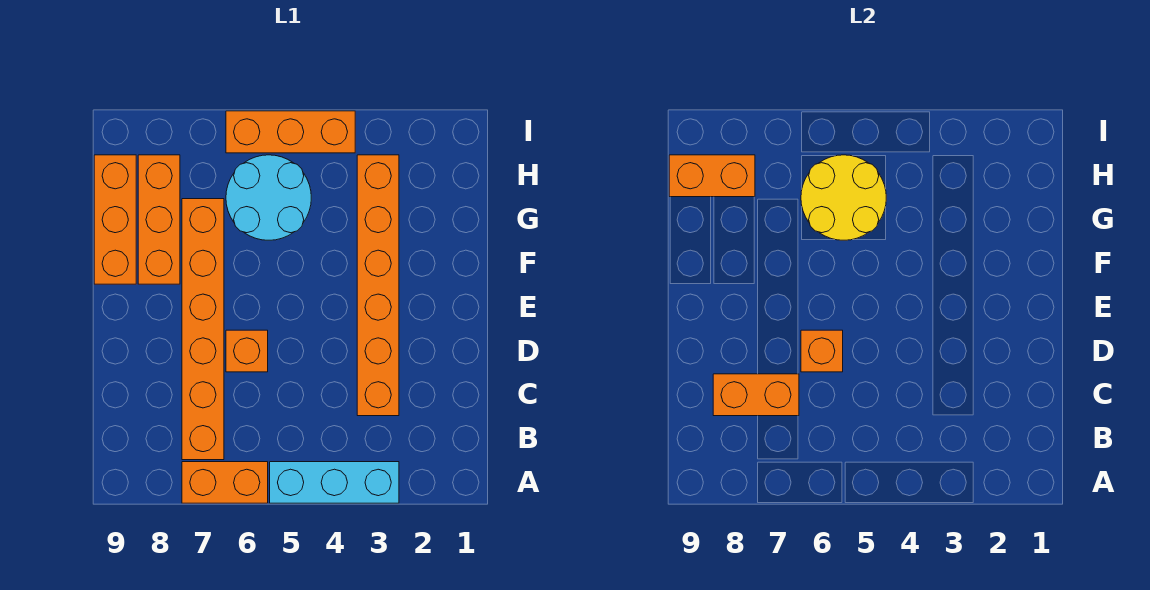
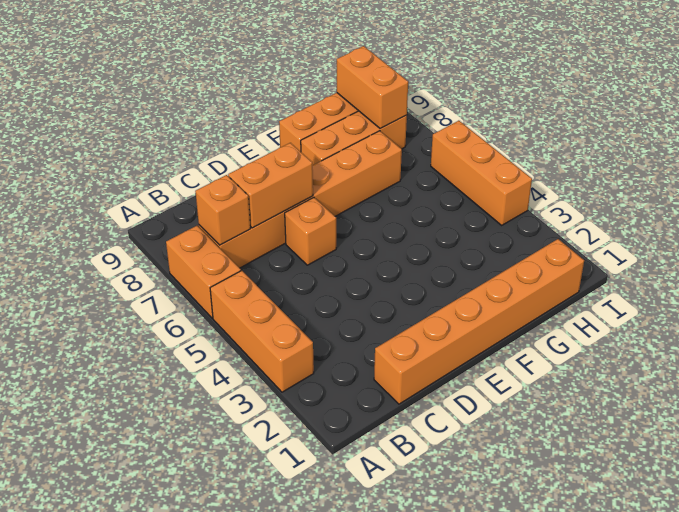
cyan 1x3 brick [270,462,399,503] -> orange 1x3 brick [210,271,314,392]
orange 1x6 brick [357,155,399,416] -> orange 1x6 brick moved to [374,239,584,404]
orange 1x2 brick [713,374,799,416] -> orange 1x2 brick turned to [228,143,313,228]
orange 1x1 brick [801,330,843,372] -> orange 1x1 brick moved to [195,175,250,245]
cyan 2x2 round brick [226,155,311,240] -> none
yellow 2x2 round brick [801,155,886,240] -> none

